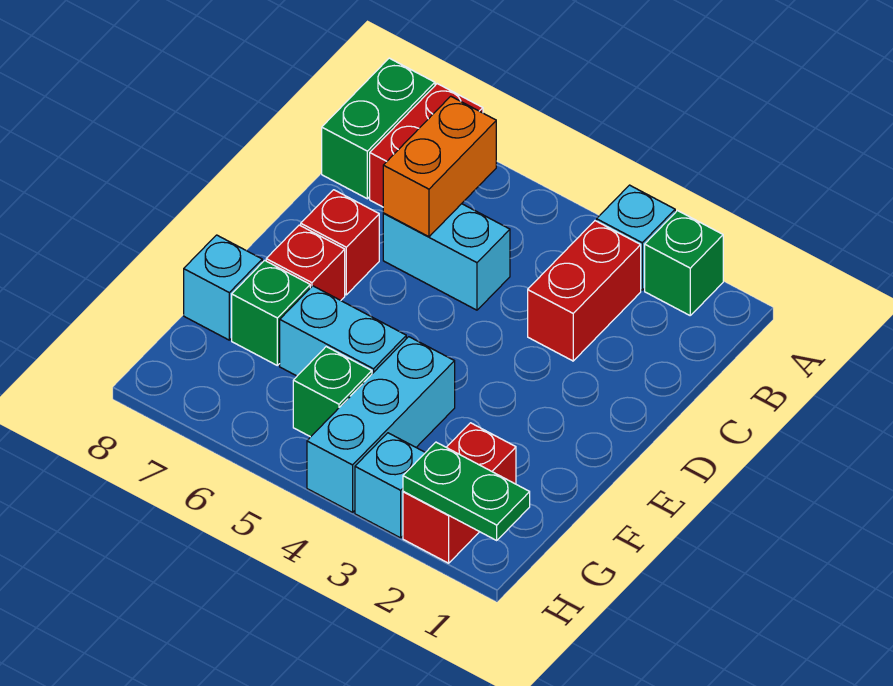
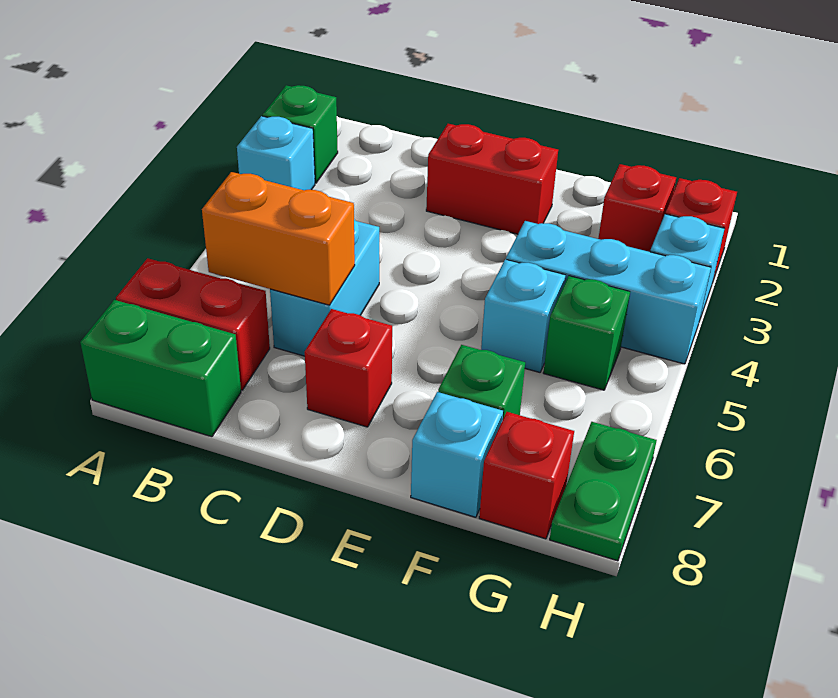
red 1x2 brick [528,221,641,361] -> red 1x2 brick moved to [426,124,558,234]
red 1x1 brick [266,225,345,300] -> red 1x1 brick moved to [479,412,574,539]
cyan 1x2 brick [280,286,406,376] -> cyan 1x1 brick [481,259,565,372]
green 1x2 plate [403,442,530,540] -> green 1x2 plate moved to [550,422,657,561]

